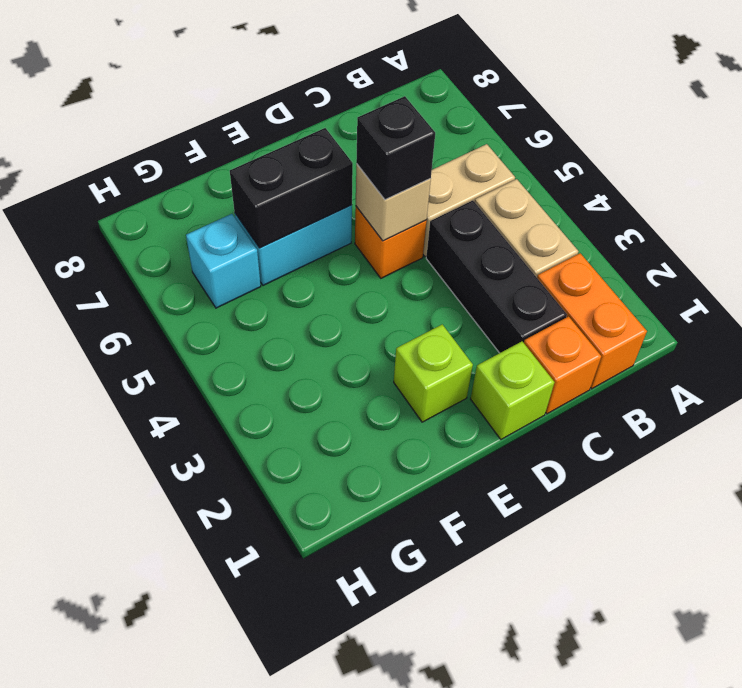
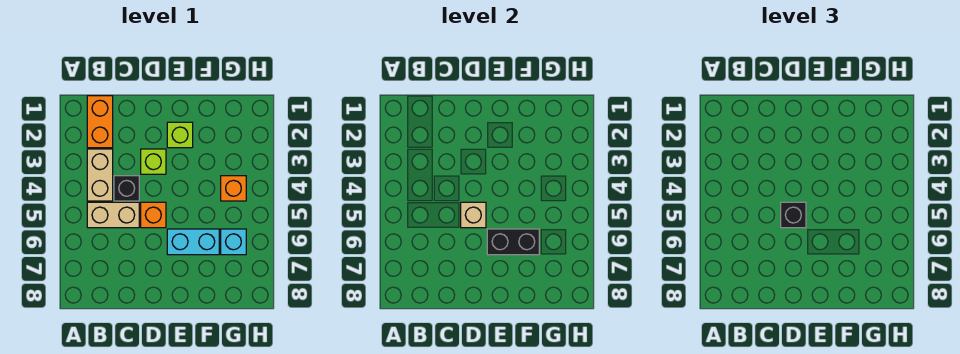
orange 1x1 brick [524,317,601,414] -> orange 1x1 brick moved to [221,176,246,201]
black 1x3 brick [426,200,567,353] -> black 1x1 brick [114,176,139,201]
lime 1x1 brick [471,342,554,439] -> lime 1x1 brick moved to [141,149,166,174]

